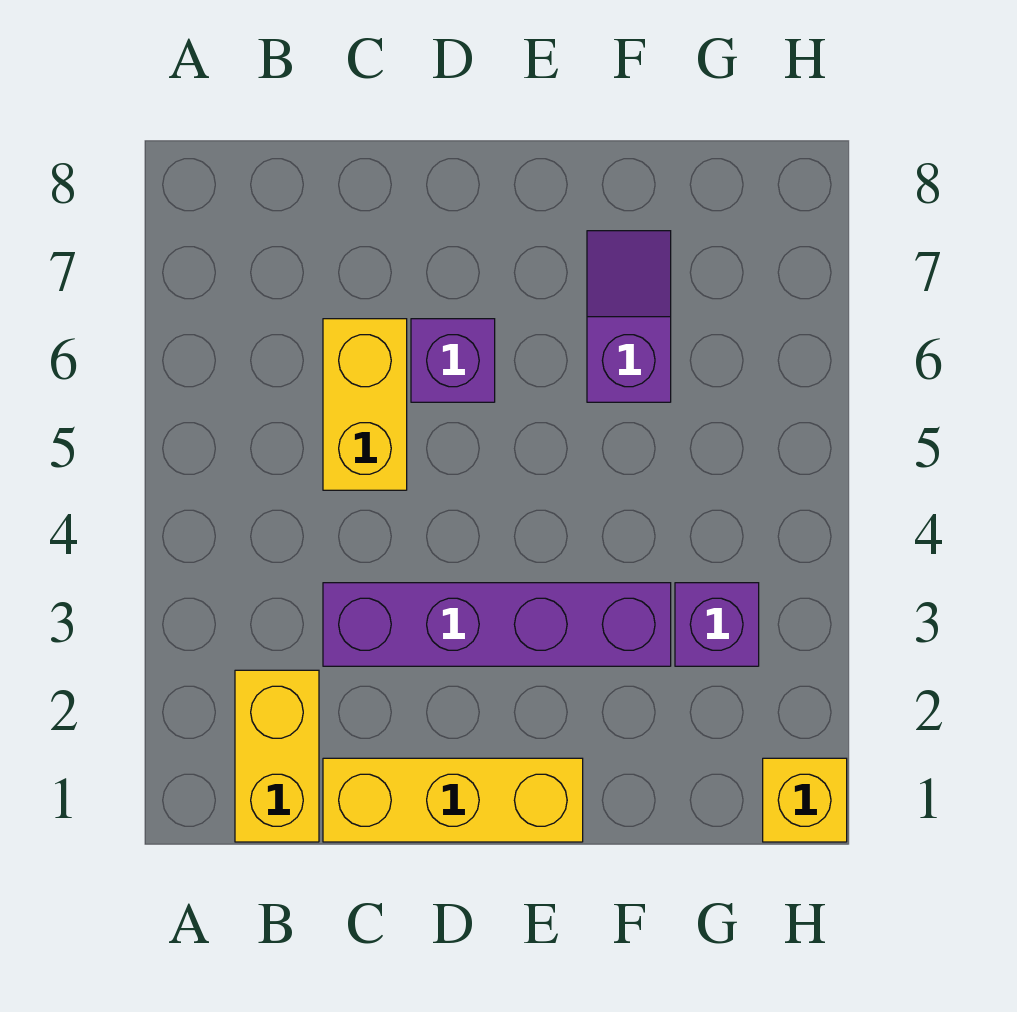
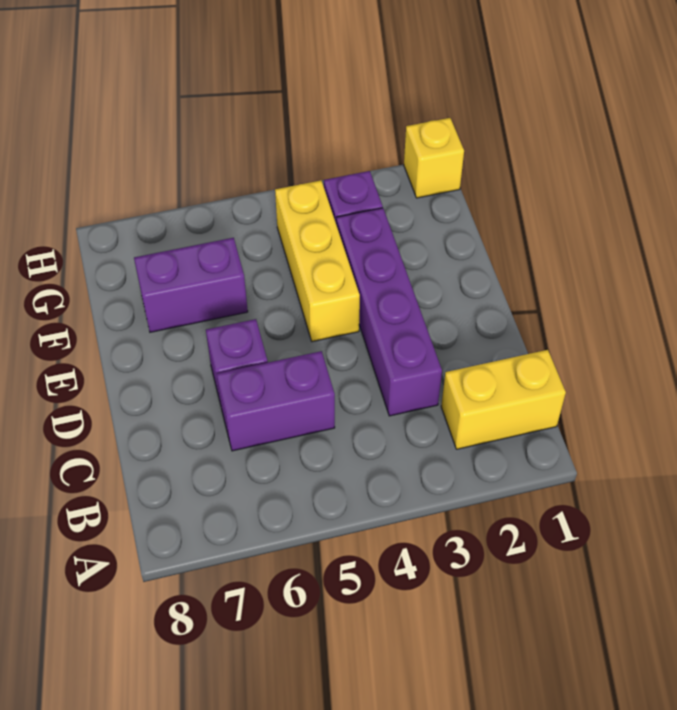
yellow 1x3 brick [323,758,583,842] -> yellow 1x3 brick moved to [275,180,360,342]
yellow 1x2 brick [323,319,407,490] -> purple 1x2 brick [217,351,335,451]
purple 1x2 slope [587,231,671,402] -> purple 1x2 brick [134,238,248,332]

